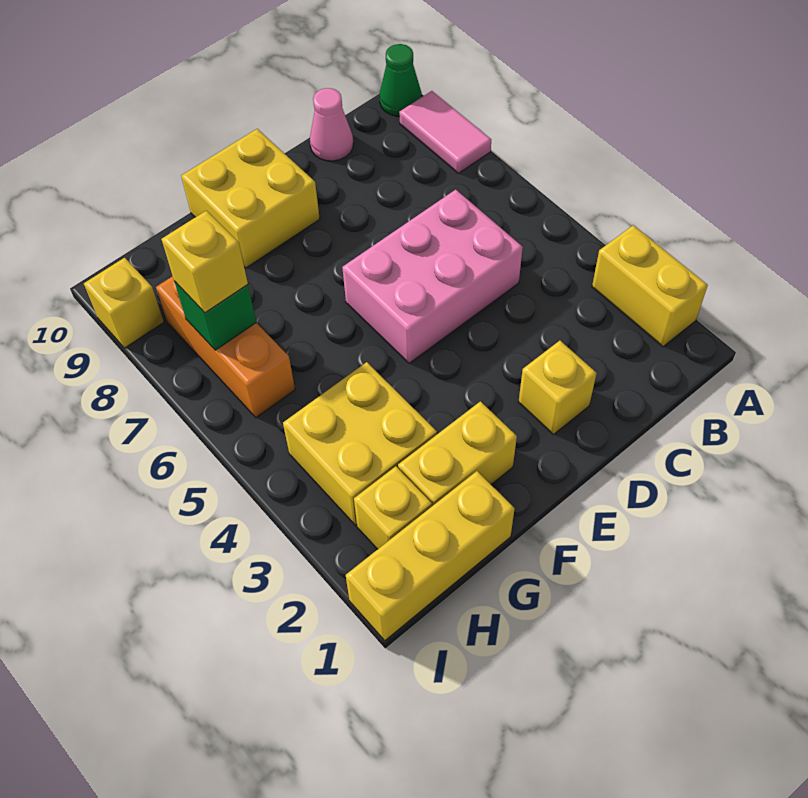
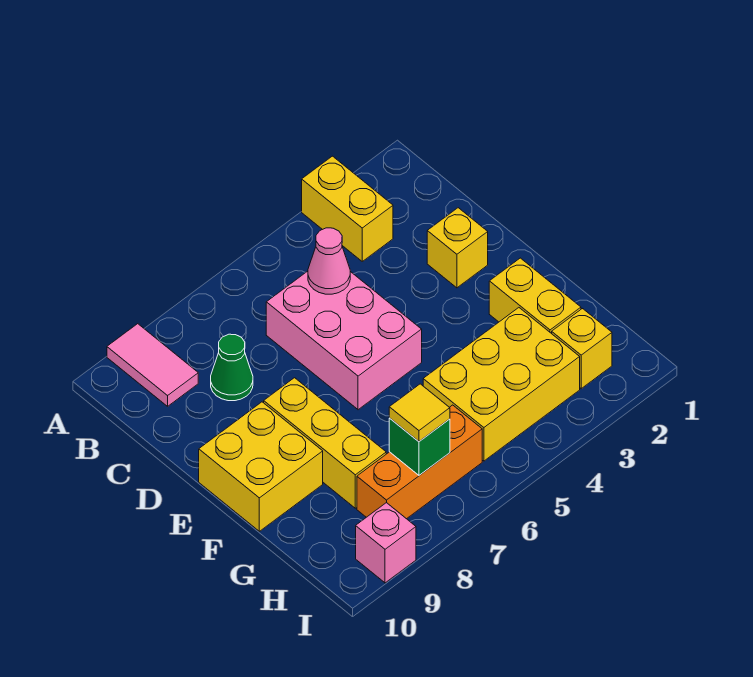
yellow 1x2 brick [592,225,708,347] -> yellow 1x2 brick turned to [302,156,393,261]
pink 1x2 tile [399,91,491,173] -> pink 1x2 tile turned to [107,324,198,406]
green 1x1 cone [379,44,422,116] -> green 1x1 cone moved to [211,334,253,401]
pink 1x1 cone [310,88,353,161] -> pink 1x1 cone moved to [308,228,350,294]
yellow 1x3 brick [346,471,515,641] -> yellow 1x3 brick moved to [264,378,386,508]
yellow 2x2 brick [283,362,437,525] -> yellow 2x3 brick [423,308,580,461]
yellow 1x1 brick [161,211,248,313] -> yellow 1x1 tile [389,384,450,441]
yellow 1x1 brick [84,258,164,348] -> pink 1x1 brick [356,503,416,583]

